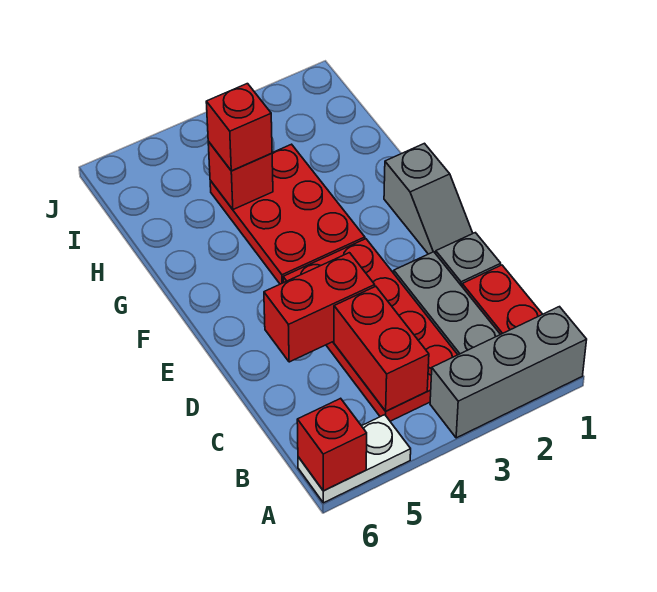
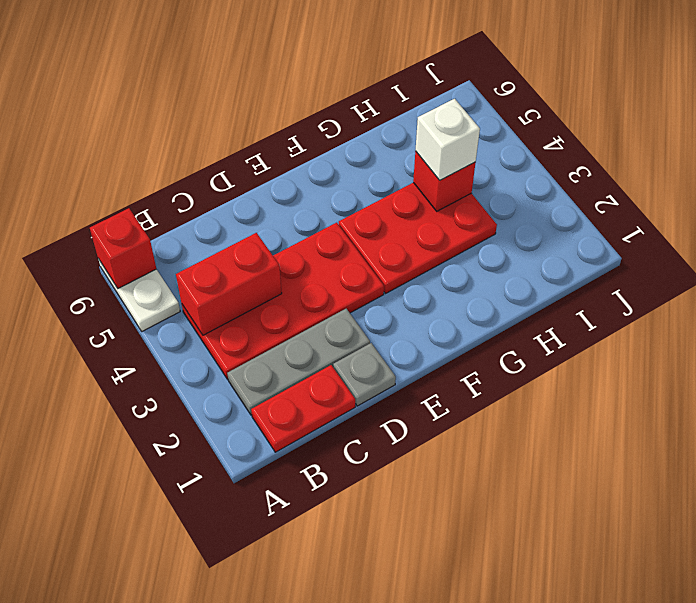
grey 1x3 brick [430,307,587,438] -> none
red 1x2 brick [264,253,375,362] -> none
grey 1x2 slope [384,143,473,254] -> none
red 1x1 brick [206,84,272,171] -> white 1x1 brick [415,99,480,180]

